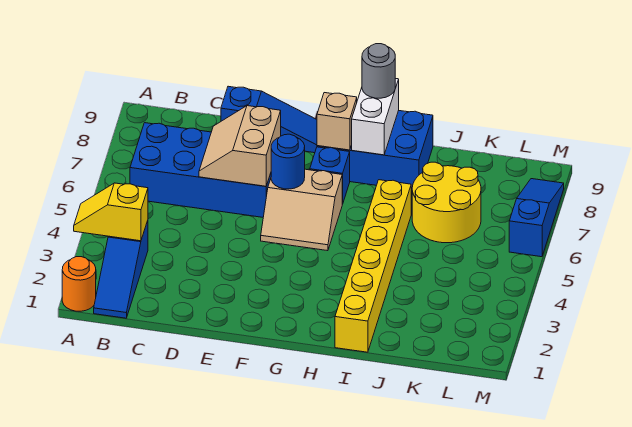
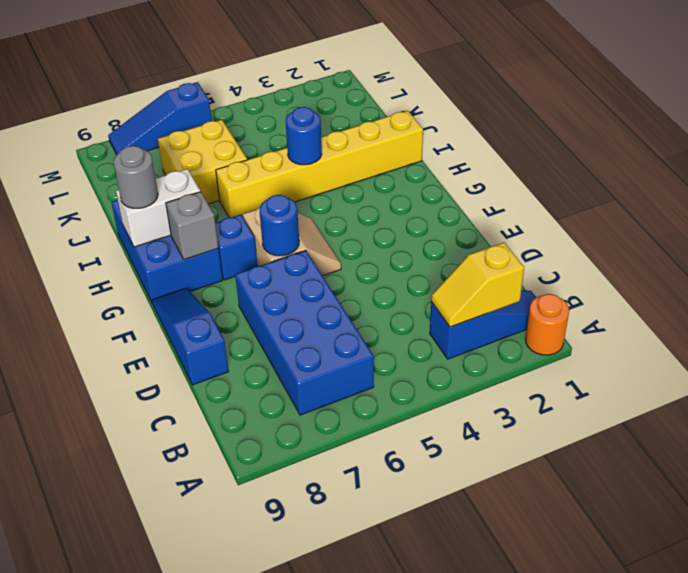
yellow 1x2 slope [74,183,148,241] -> yellow 1x2 slope turned to [431,242,524,327]
tan 2x2 slope [199,106,281,186] -> none
tan 1x1 brick [317,93,357,150] -> grey 1x1 brick [166,192,218,260]
none -> blue 1x1 round brick [286,107,322,165]
yellow 2x2 round brick [412,162,481,243] -> yellow 2x2 brick [158,120,247,204]

